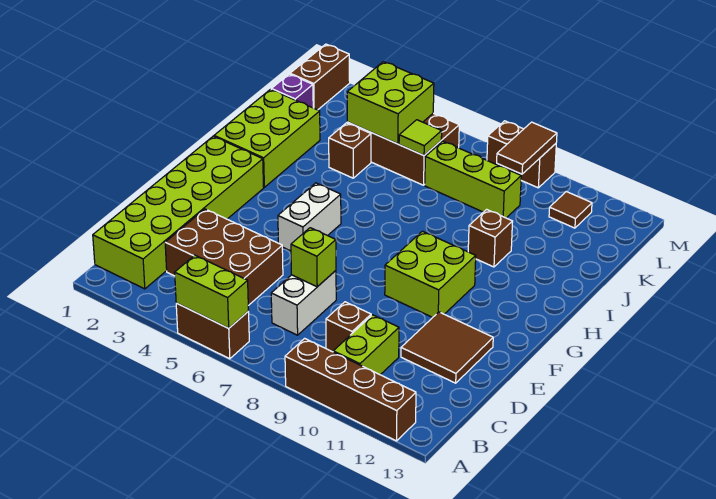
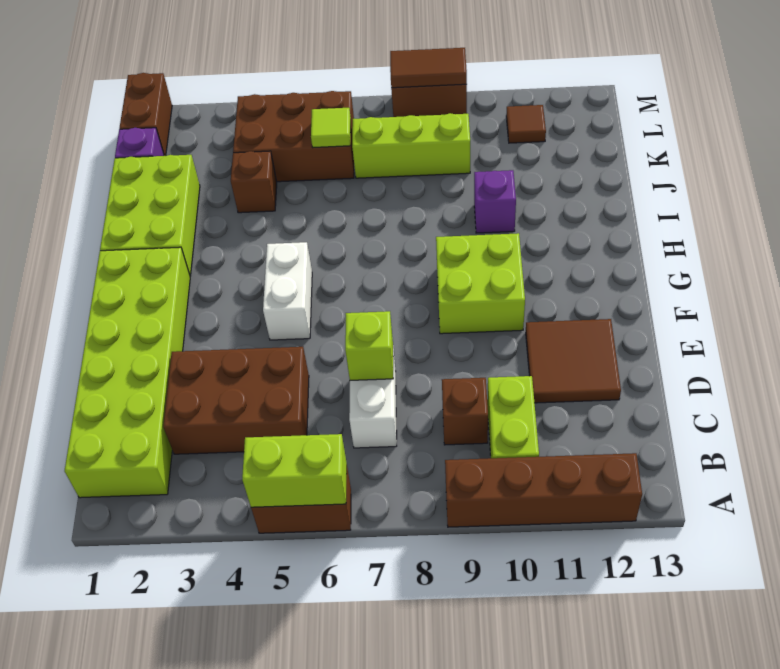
brown 1x1 brick [468,209,513,267] -> purple 1x1 brick [474,170,516,233]
lime 2x2 brick [347,62,434,144] -> none
brown 1x2 tile [497,122,557,174] -> brown 1x2 tile turned to [390,48,467,88]

